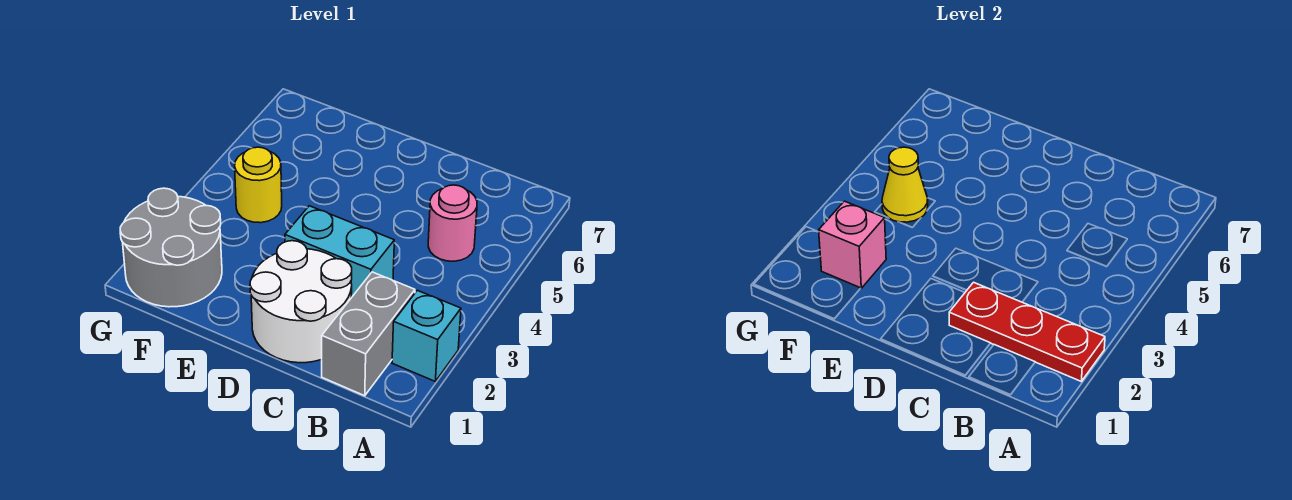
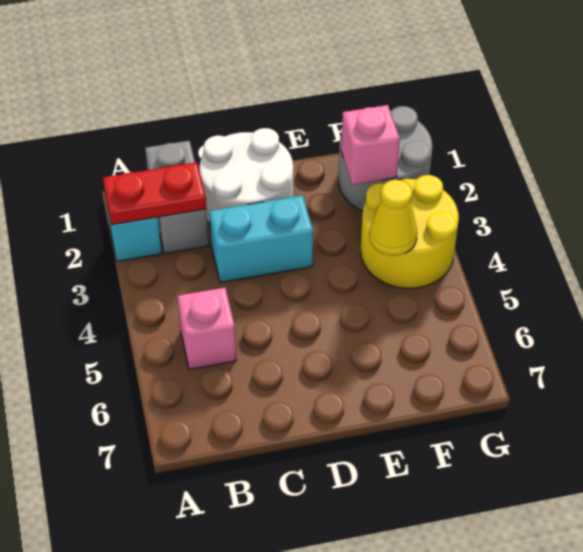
red 1x3 plate [949,282,1105,381] -> red 1x2 plate [103,162,206,225]
pink 1x1 round brick [428,185,477,261] -> pink 1x1 brick [178,288,236,369]
yellow 1x1 round brick [235,147,282,223] -> yellow 2x2 round brick [361,175,459,288]

